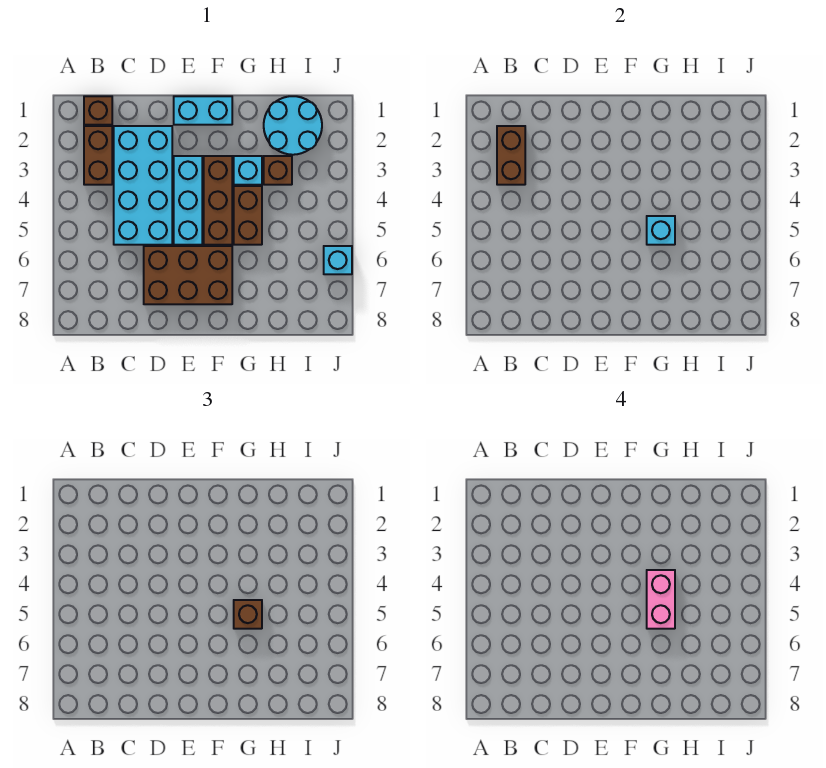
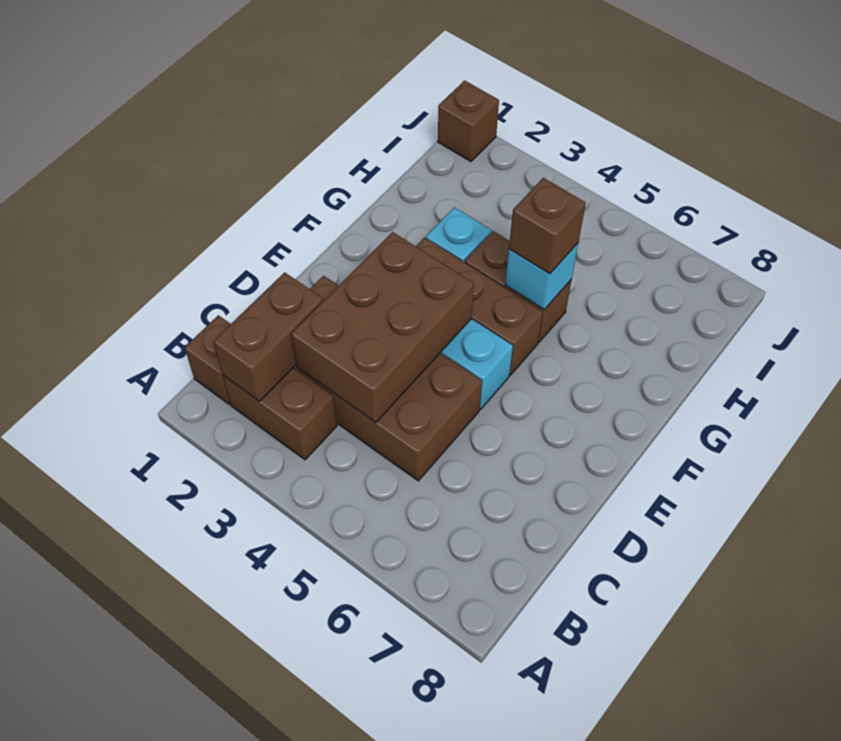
brown 1x2 brick [497,126,525,185] -> brown 1x2 brick turned to [213,272,323,401]
cyan 2x4 brick [114,126,172,245] -> brown 2x4 brick [293,276,482,481]
brown 2x3 brick [144,246,232,304] -> brown 2x3 brick moved to [291,232,474,422]
cyan 1x2 brick [174,96,232,125] -> none
pink 1x2 brick [647,570,675,629] -> none
cyan 2x2 round brick [264,96,322,155] -> none
brown 1x1 brick [264,156,292,185] -> brown 1x1 brick moved to [438,81,499,161]
cyan 1x1 brick [324,246,352,274] -> none

